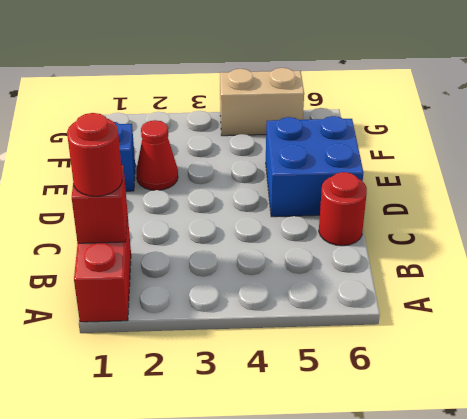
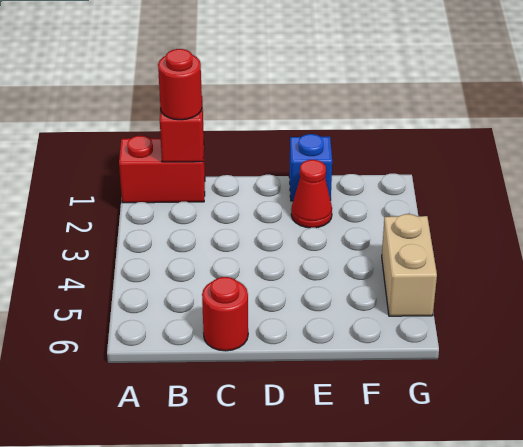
blue 2x2 brick [266,116,363,217] -> none

